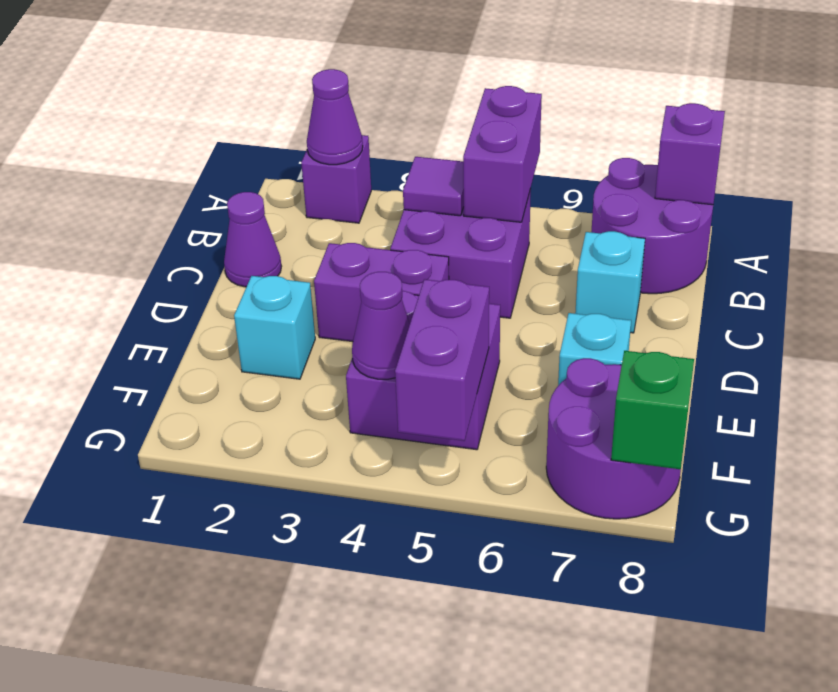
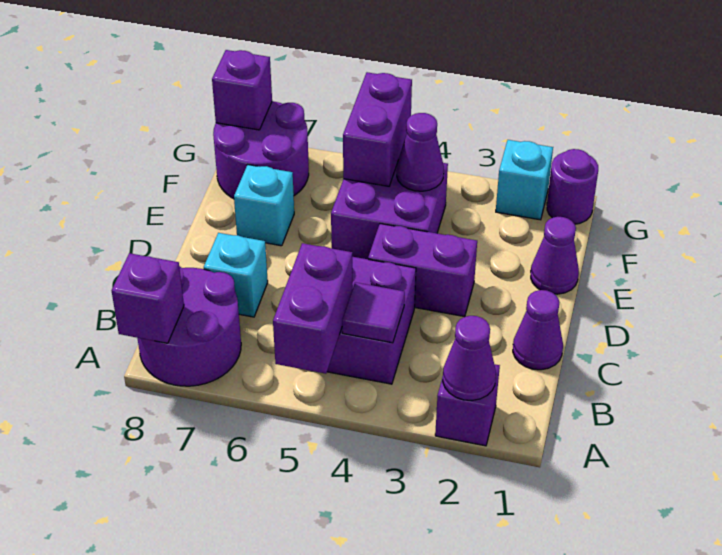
none -> purple 1x1 cone [531,217,579,294]
cyan 1x1 brick [234,276,315,379] -> cyan 1x1 brick moved to [496,140,553,220]
none -> purple 1x1 round brick [547,149,598,224]
green 1x1 brick [611,351,694,469] -> purple 1x1 brick [212,50,272,130]

